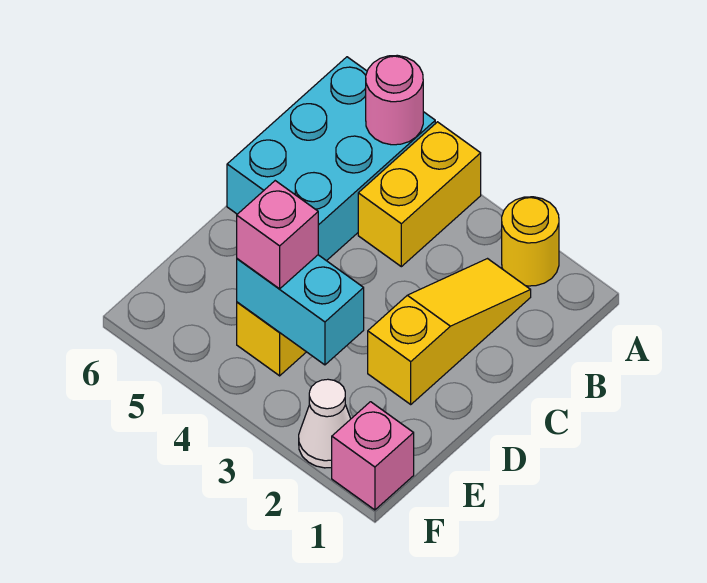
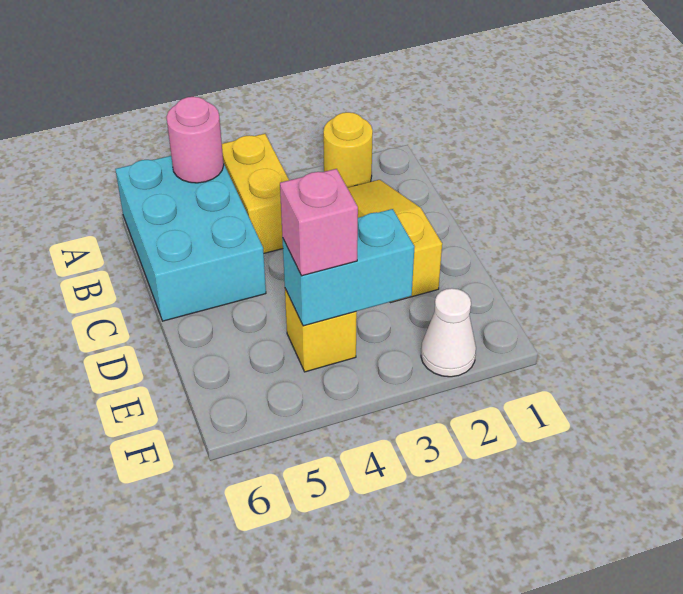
pink 1x1 brick [332,402,414,510] -> none

